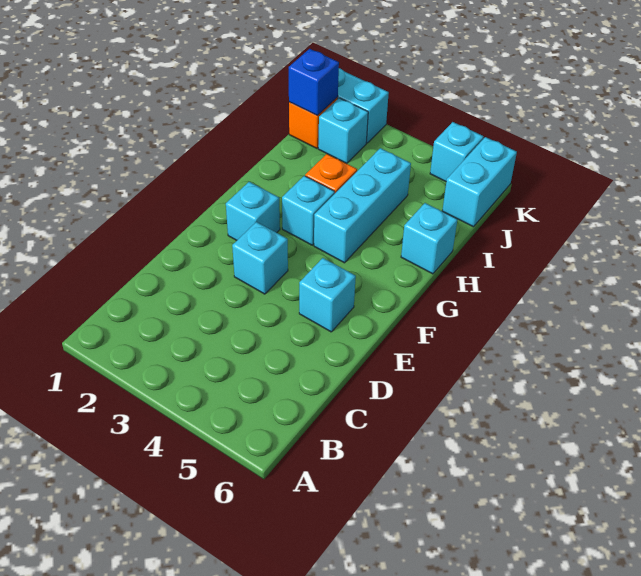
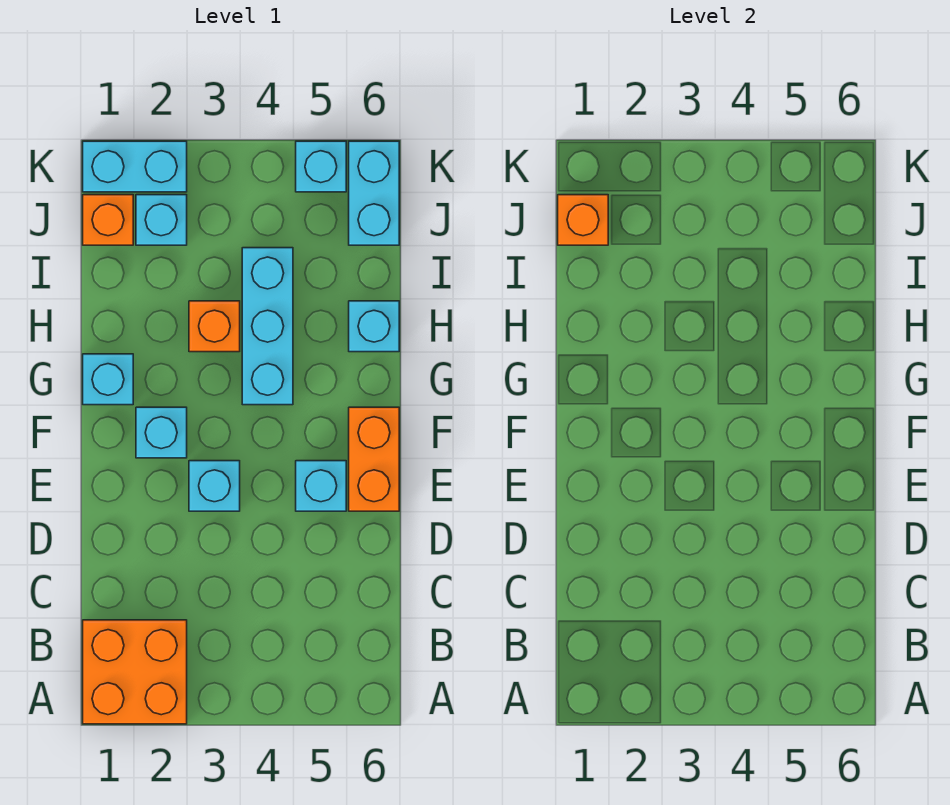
none -> orange 2x2 brick [83,620,187,724]
none -> orange 1x2 brick [349,407,399,511]
cyan 1x1 brick [282,176,335,245] -> cyan 1x1 brick moved to [83,354,133,405]
blue 1x1 brick [289,49,339,115] -> orange 1x1 brick [558,195,608,245]

